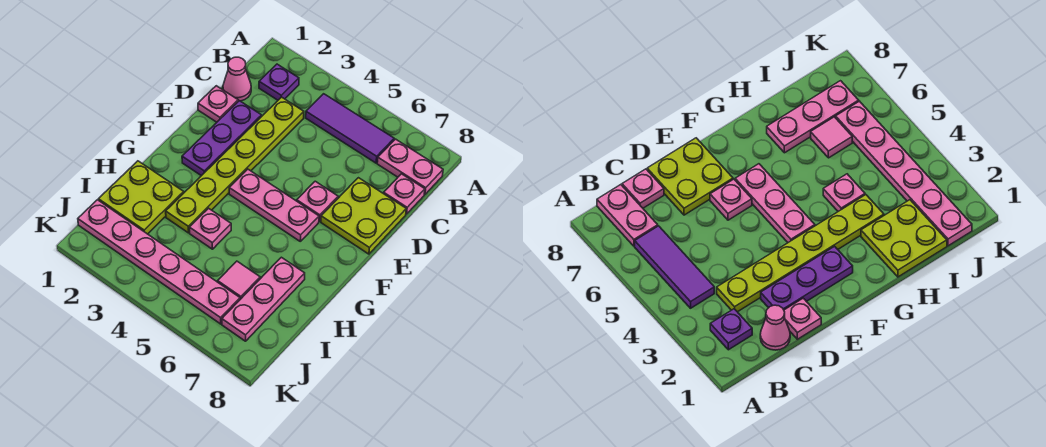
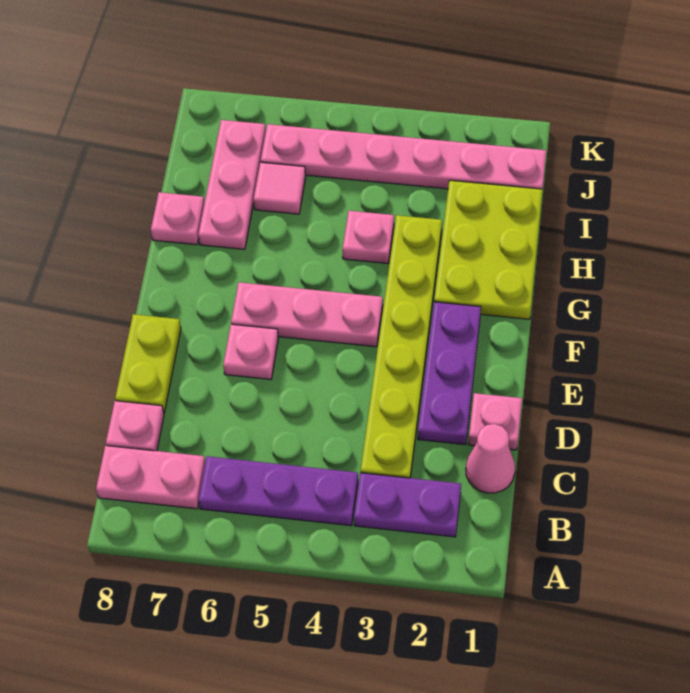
purple 1x1 plate [259,64,299,100] -> purple 1x2 plate [354,473,461,537]
purple 1x3 tile [306,94,394,163] -> purple 1x3 plate [199,456,358,526]
lime 2x2 plate [321,178,406,254] -> lime 1x2 plate [115,314,181,413]
lime 2x2 plate [98,161,184,234] -> lime 2x3 plate [434,180,543,319]
none -> pink 1x1 plate [151,192,204,245]

